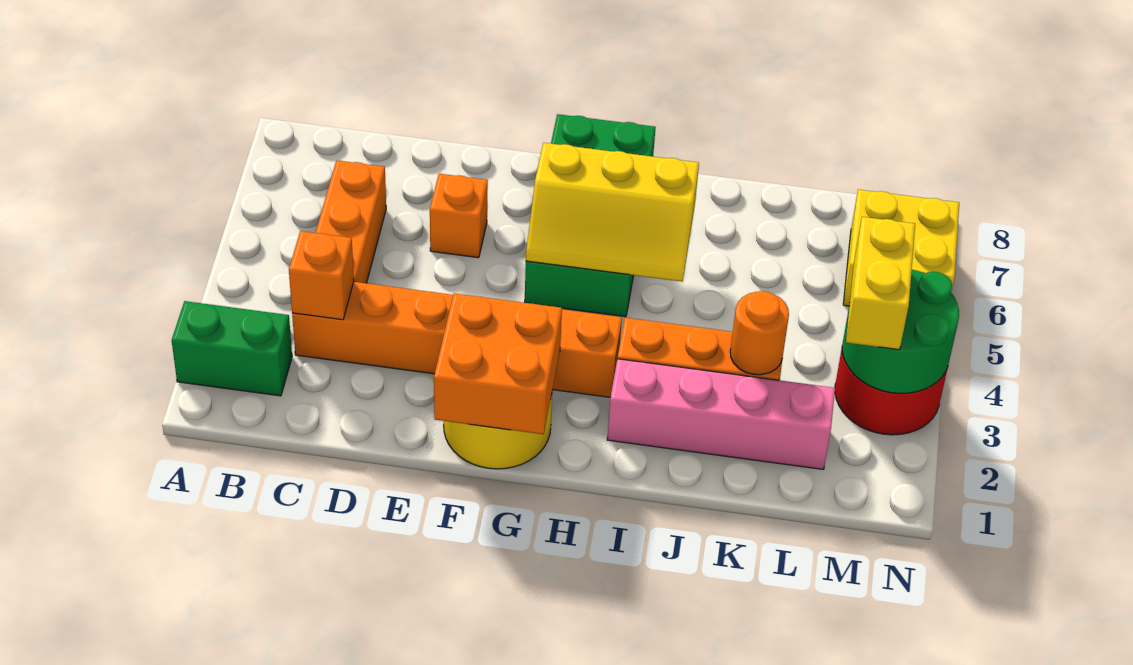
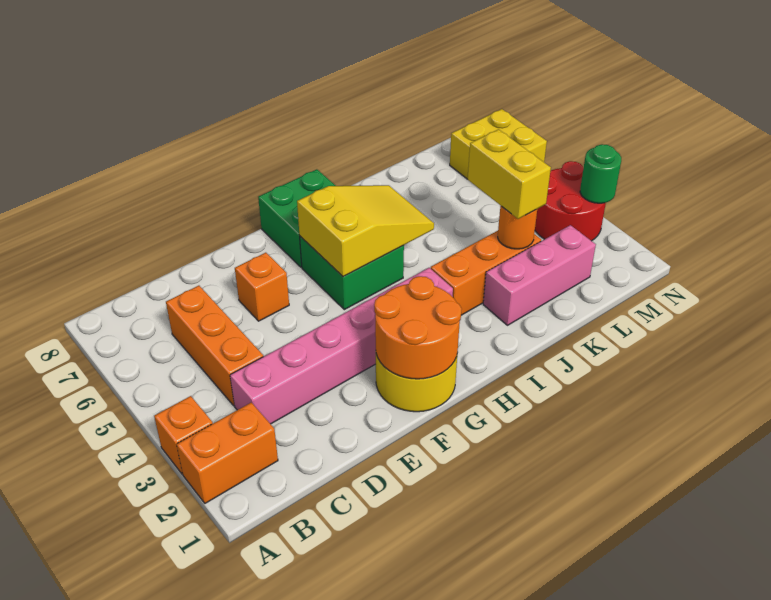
green 1x2 brick [172,301,292,396] -> orange 1x2 brick [177,403,278,503]
orange 1x6 brick [292,282,622,397] -> pink 1x6 brick [230,268,453,424]
orange 1x1 brick [289,231,354,320] -> orange 1x1 brick moved to [154,396,213,474]
orange 2x2 brick [434,293,562,434] -> orange 2x2 round brick [374,276,462,379]
yellow 2x3 slope [526,143,699,282] -> yellow 2x3 slope turned to [297,185,434,277]
pink 1x4 brick [607,359,835,469] -> pink 1x3 brick [483,225,596,325]
green 2x2 round brick [842,270,959,394] -> green 1x1 round brick [580,144,621,203]
yellow 1x2 brick [846,217,915,350] -> yellow 1x2 brick moved to [468,129,551,219]

